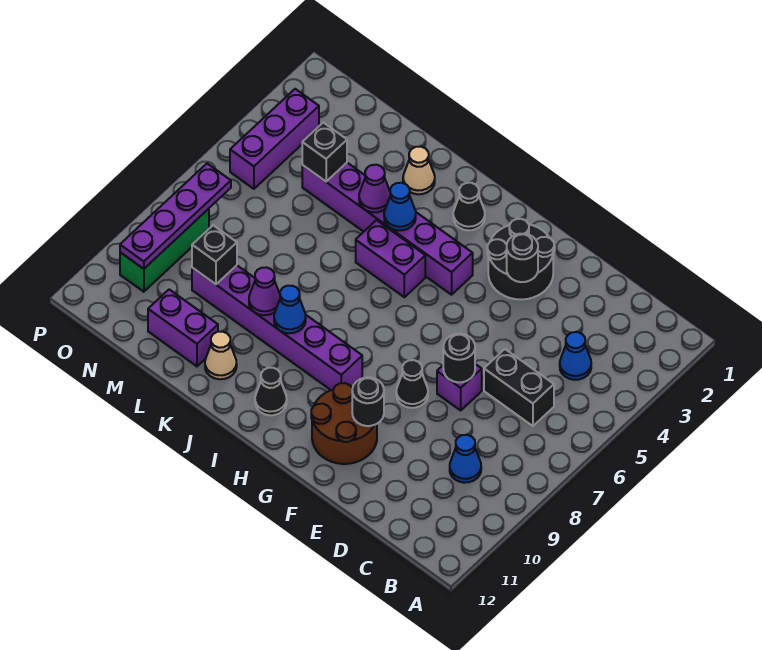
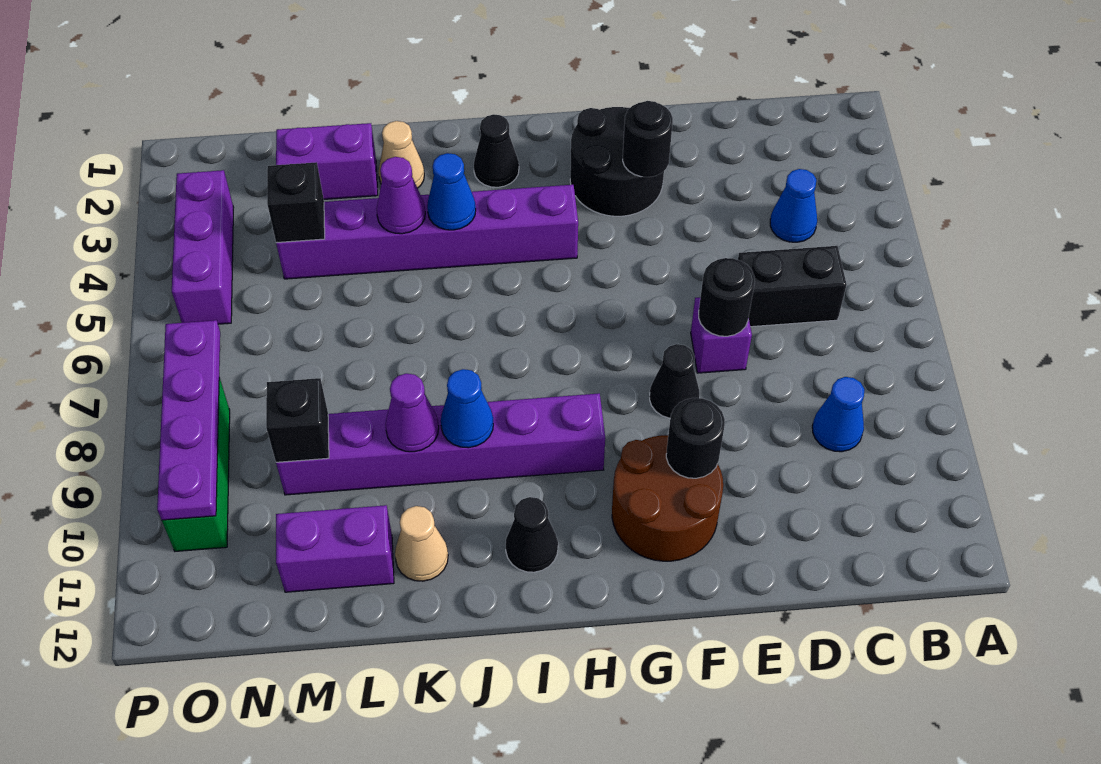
purple 1x2 brick [356,220,425,297] -> purple 1x2 brick moved to [276,123,378,199]

